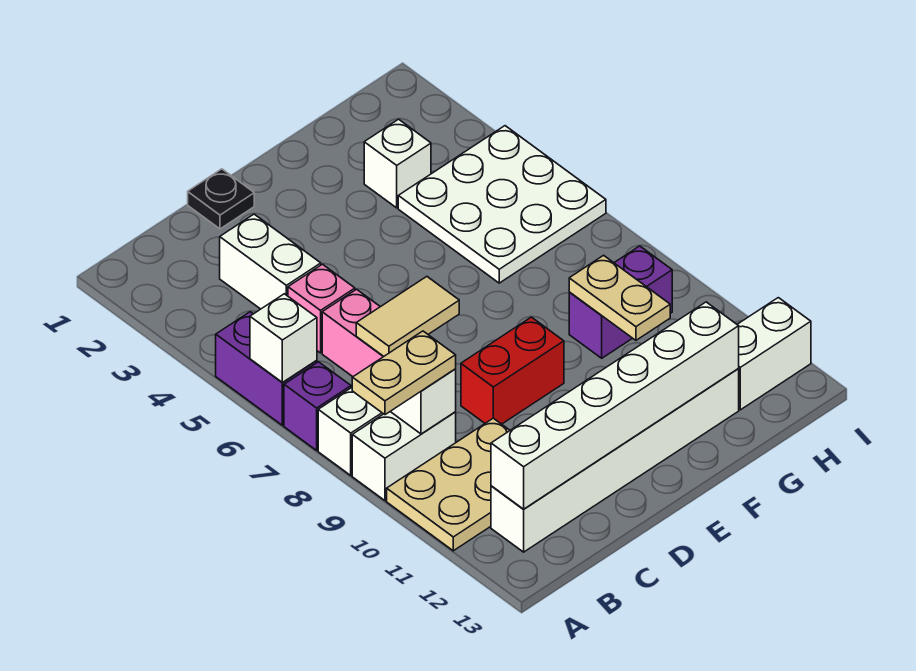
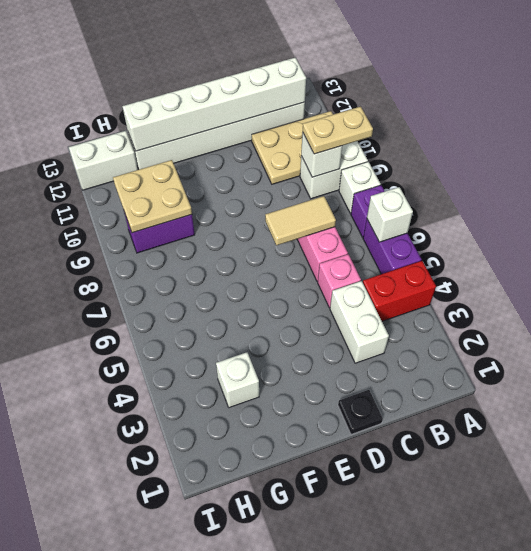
red 1x2 brick [461,317,564,424] -> red 1x2 brick moved to [363,261,436,321]
white 3x3 plate [398,126,606,283] -> none
tan 1x2 plate [569,255,670,340] -> tan 2x2 plate [113,160,192,233]

